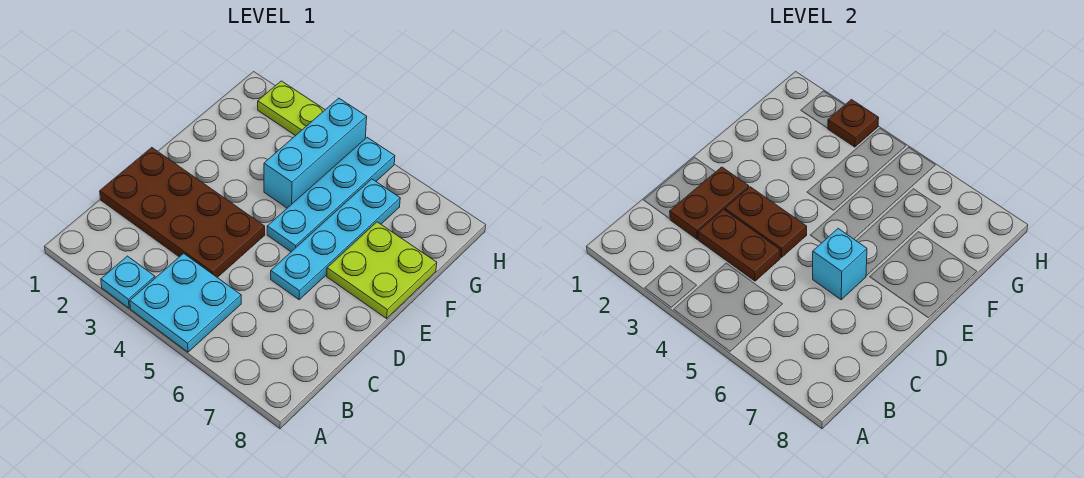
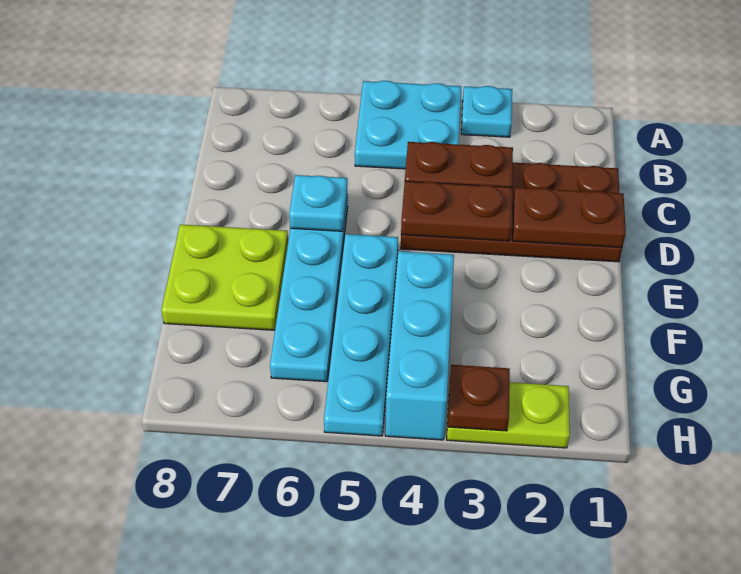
brown 1x2 plate [670,167,749,239] -> brown 1x2 plate turned to [513,187,626,248]
cyan 1x1 brick [813,229,867,300] -> cyan 1x1 plate [289,175,347,231]

